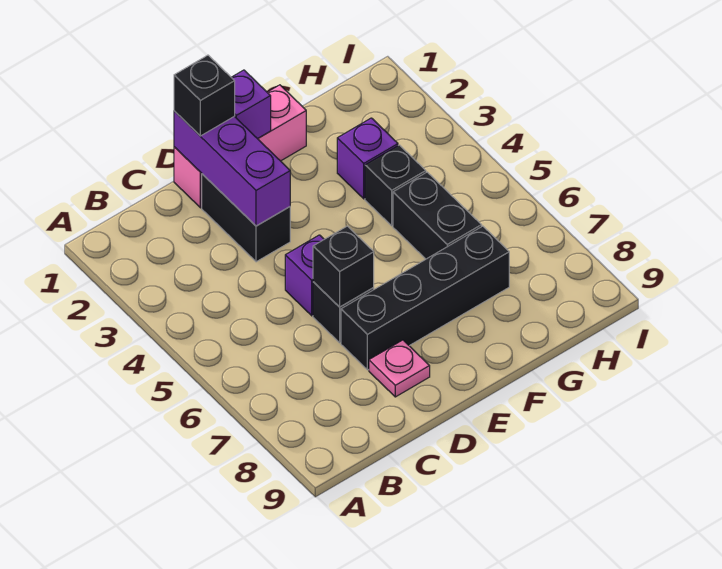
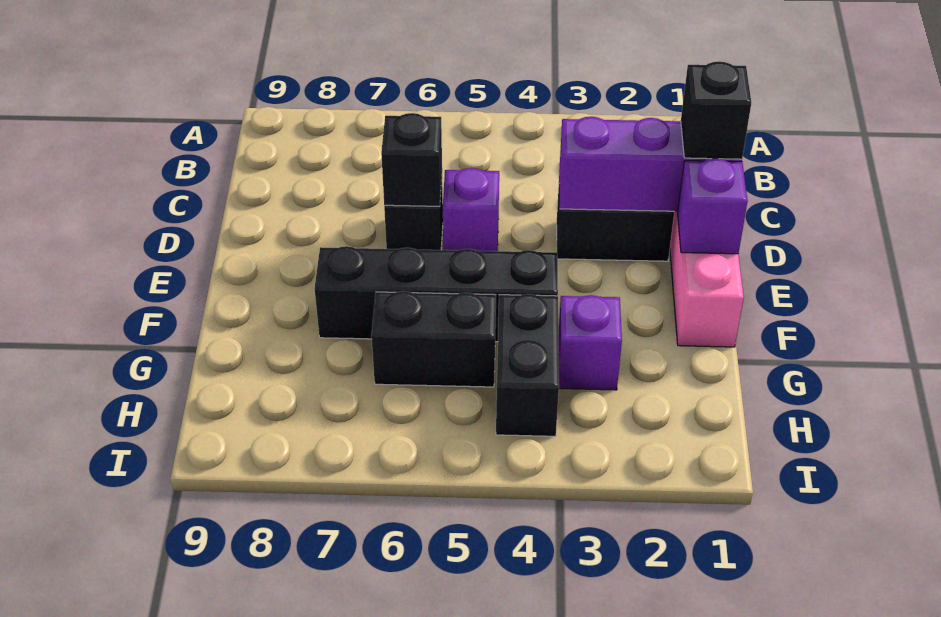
black 1x4 brick [341,226,509,370] -> black 1x4 brick turned to [314,246,558,342]
pink 1x1 plate [369,340,430,397] -> none
black 1x1 brick [365,145,426,226] -> black 1x2 brick [496,294,559,436]

